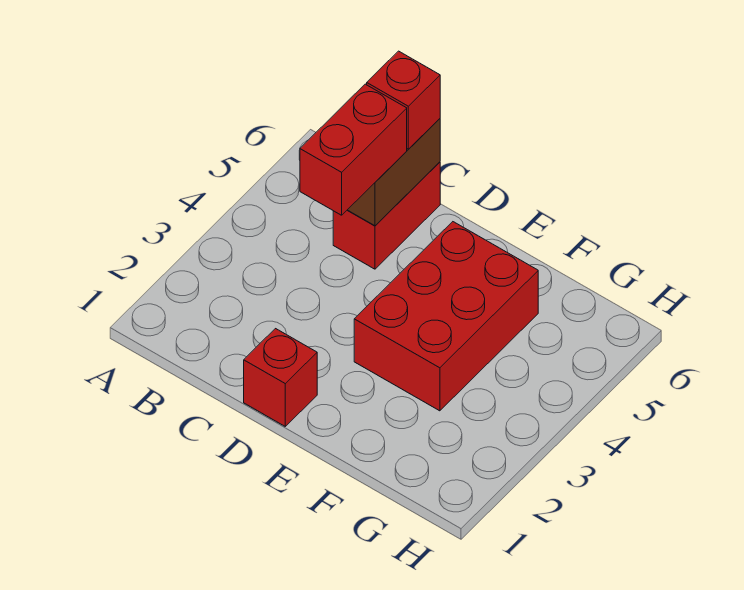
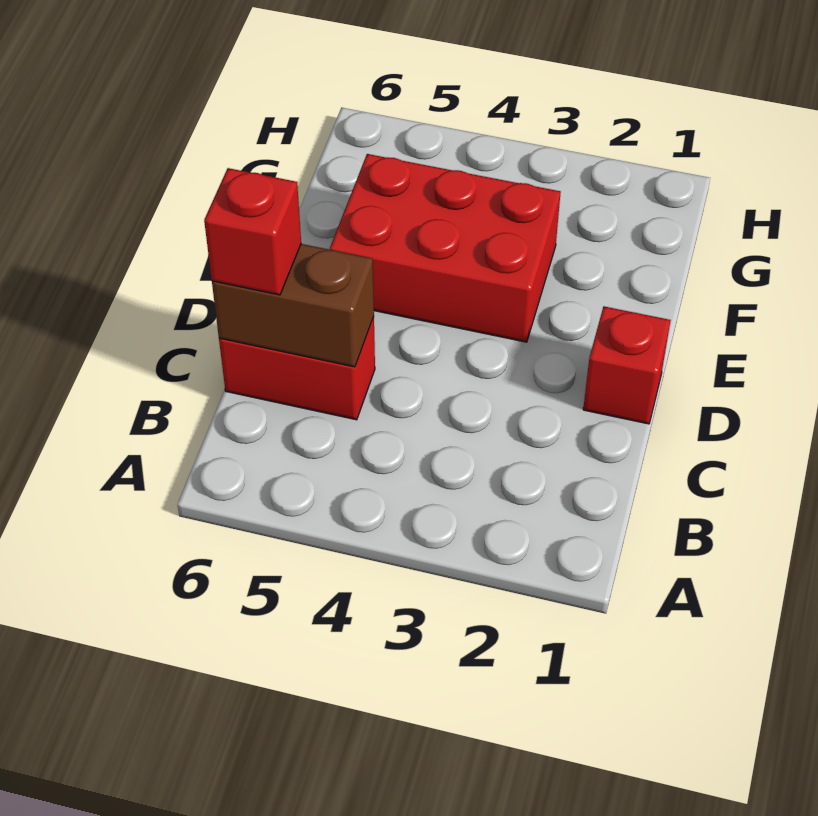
red 1x2 brick [300,84,407,215] -> none

